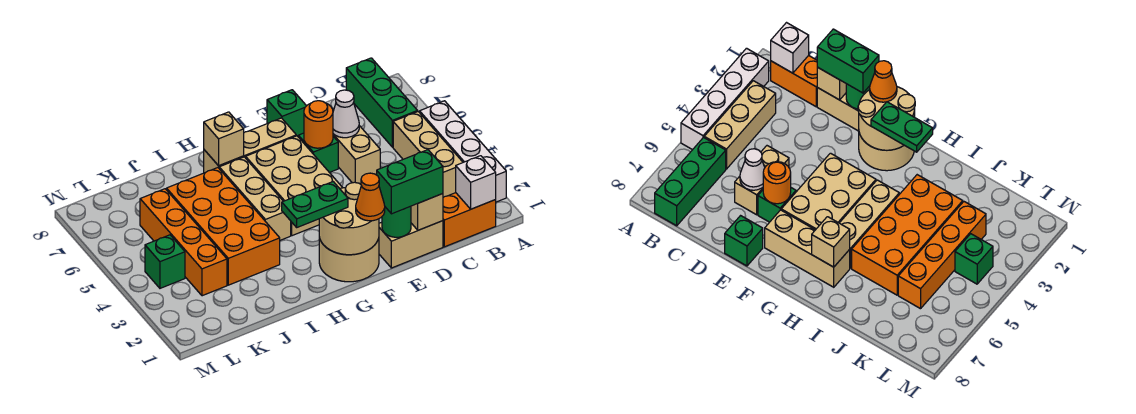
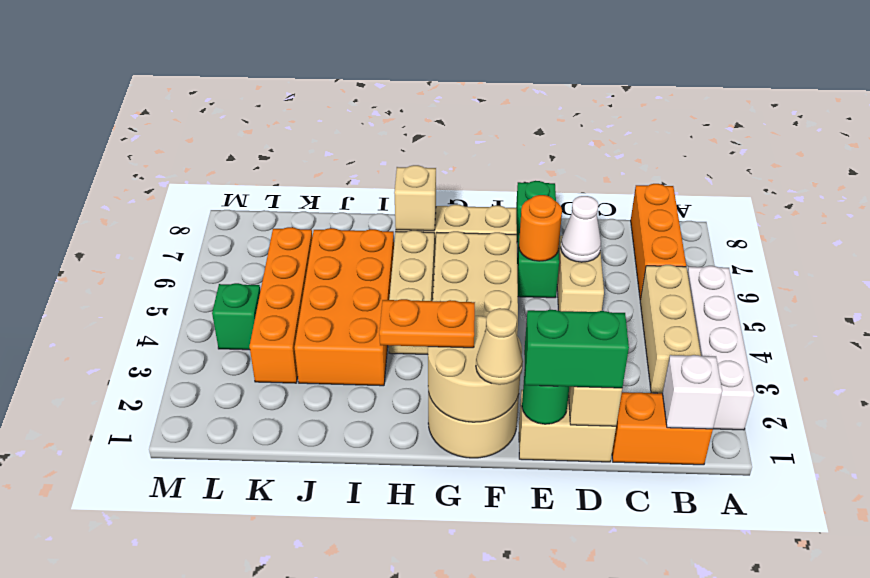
green 1x3 brick [346,58,418,147] -> orange 1x3 brick [631,184,686,300]
orange 1x1 cone [356,173,385,221] -> tan 1x1 cone [476,308,523,385]
green 1x2 plate [282,182,348,227] -> orange 1x2 plate [379,299,475,348]

